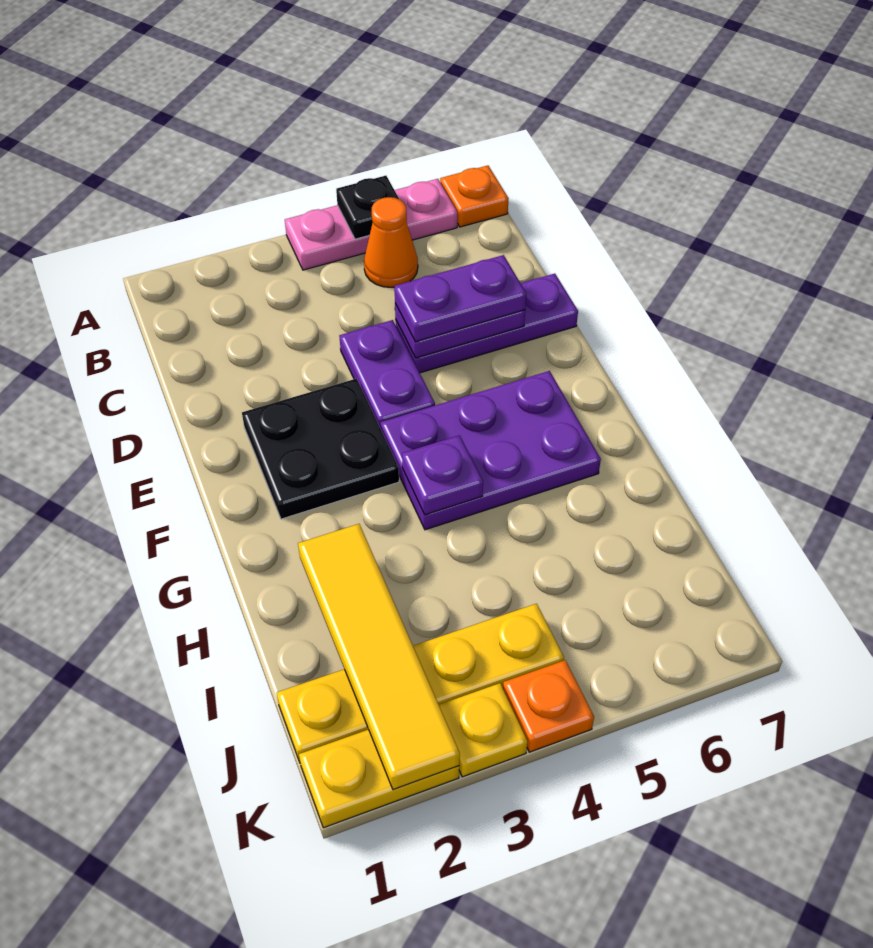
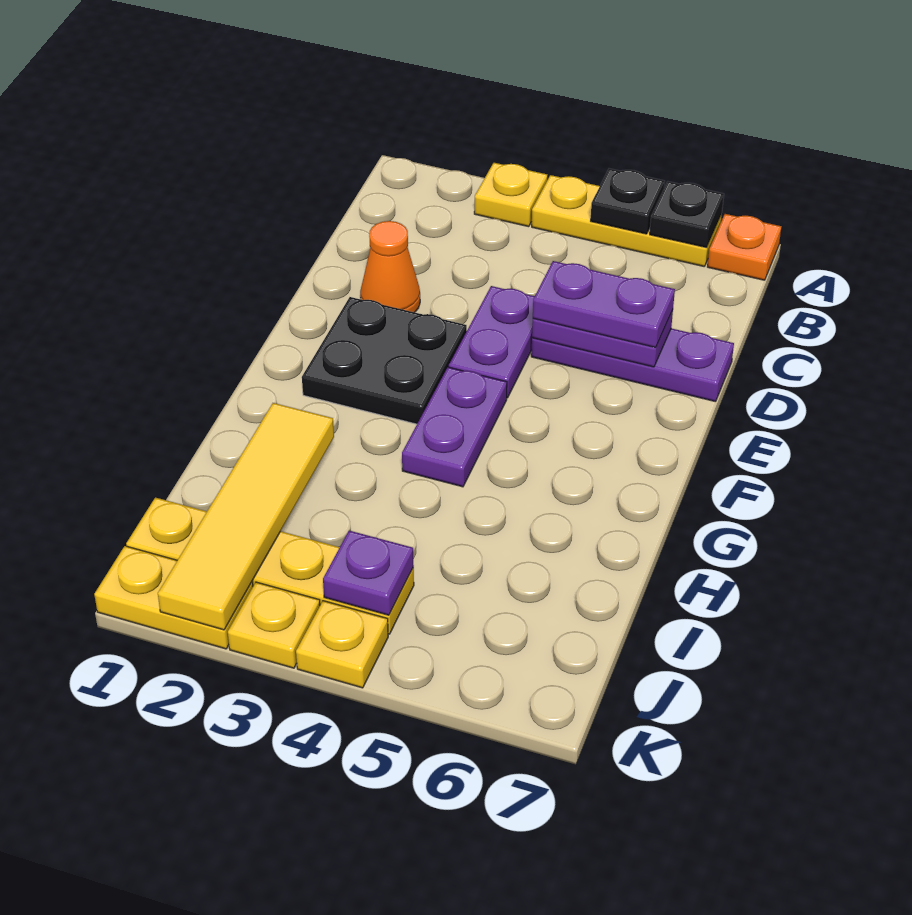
none -> yellow 1x1 plate [474,163,547,227]
pink 1x3 plate [285,179,457,270] -> yellow 1x3 plate [532,175,722,266]
none -> black 1x1 plate [650,182,724,248]
orange 1x1 cone [364,197,418,287] -> orange 1x1 cone moved to [360,221,420,312]
purple 2x3 plate [380,371,601,530] -> purple 1x2 plate [402,367,507,487]
purple 1x1 plate [402,435,483,515] -> purple 1x1 plate moved to [323,531,414,615]
orange 1x1 plate [503,660,594,752] -> yellow 1x1 plate [296,601,388,688]

